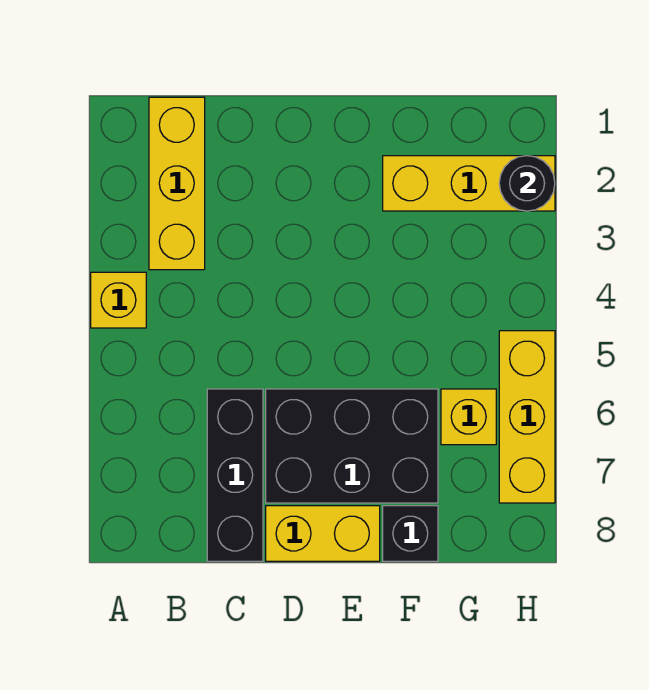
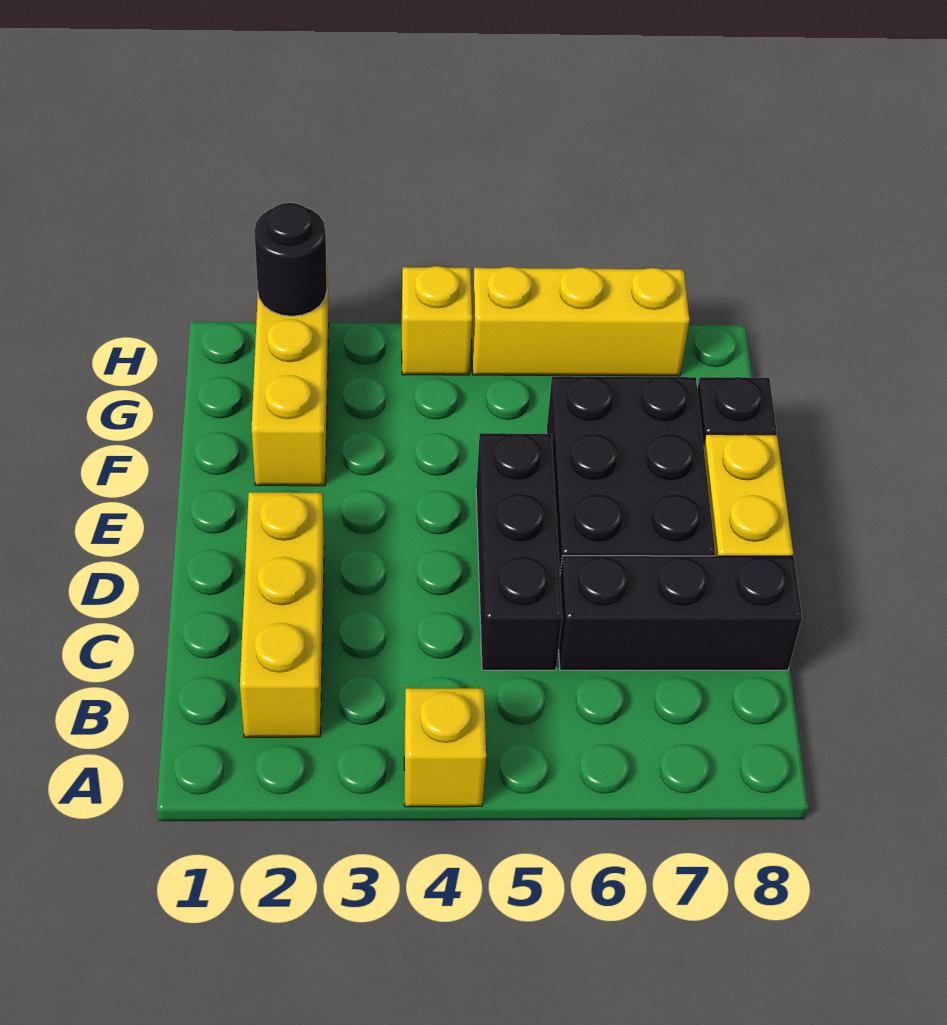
yellow 1x3 brick [149,97,205,270] -> yellow 1x3 brick turned to [240,492,324,737]
none -> black 1x3 brick [476,433,562,670]
yellow 1x1 brick [441,389,496,445] -> yellow 1x1 brick moved to [402,266,472,375]

